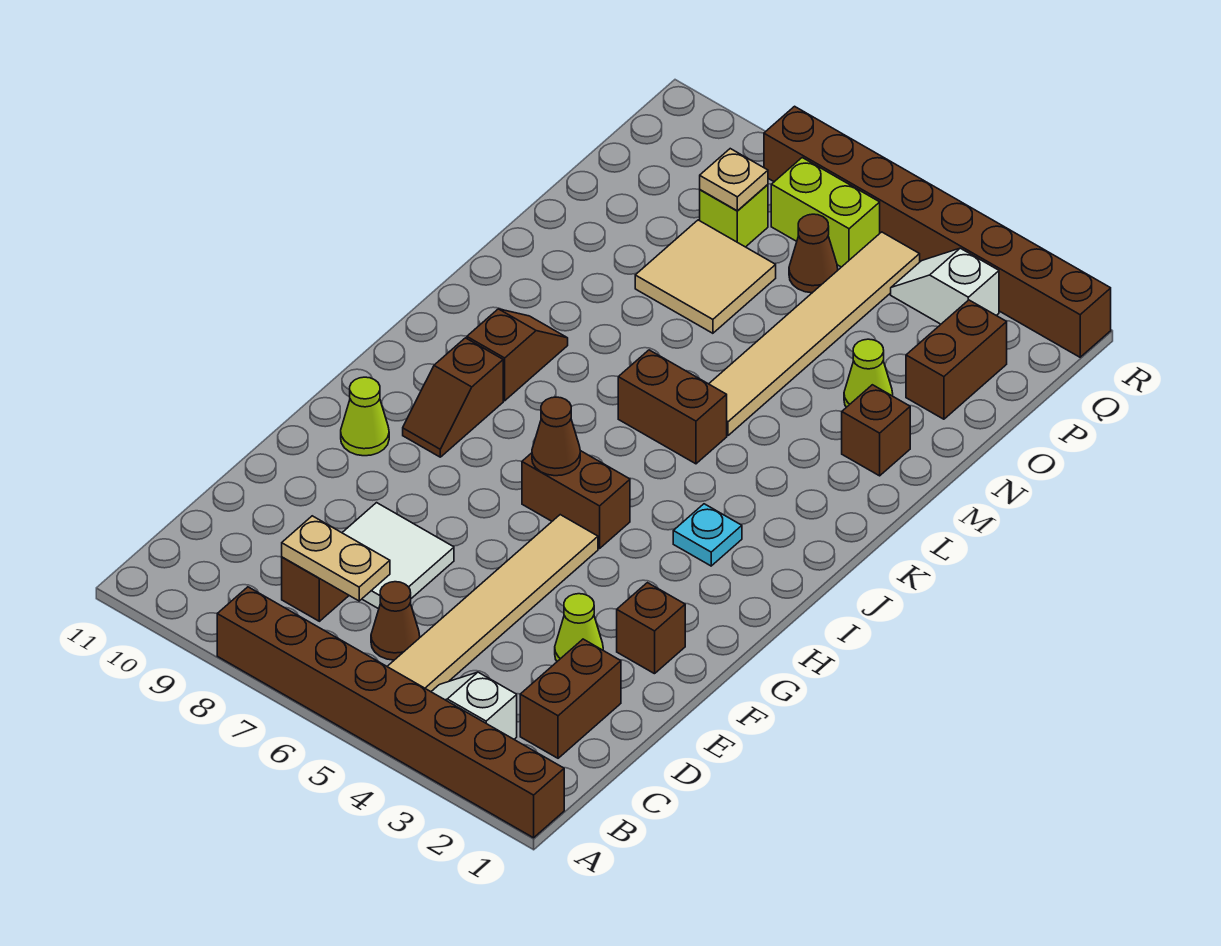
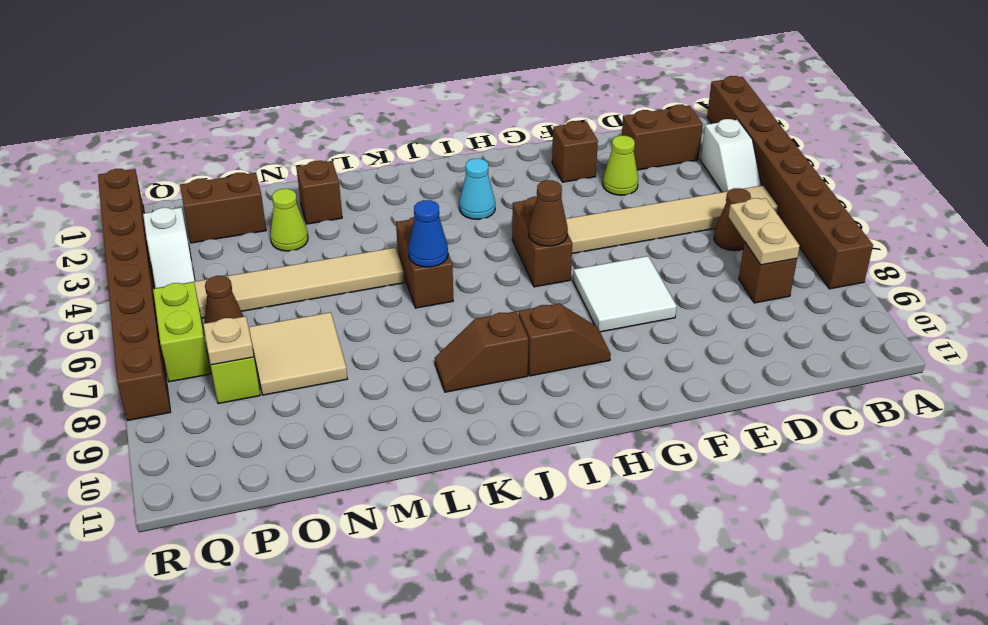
white 2x2 tile [342,503,454,609] -> white 2x2 tile moved to [573,256,677,332]
lime 1x1 cone [341,377,389,456] -> none
cyan 1x1 plate [673,504,742,566] -> cyan 1x1 cone [459,159,495,219]
none -> blue 1x1 cone [408,200,448,267]

